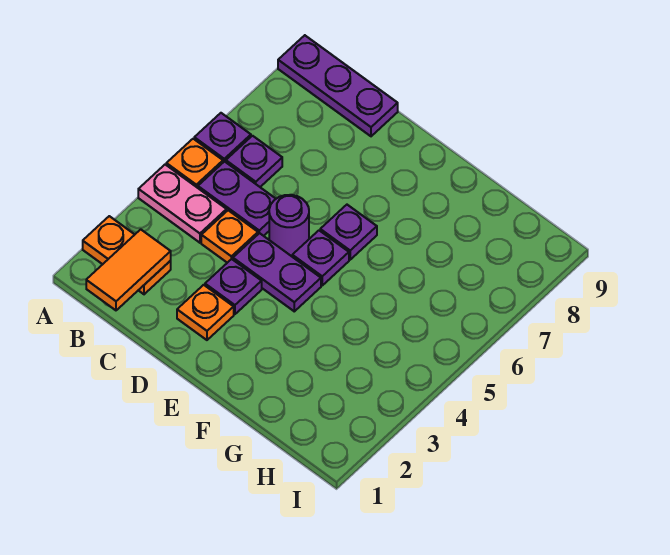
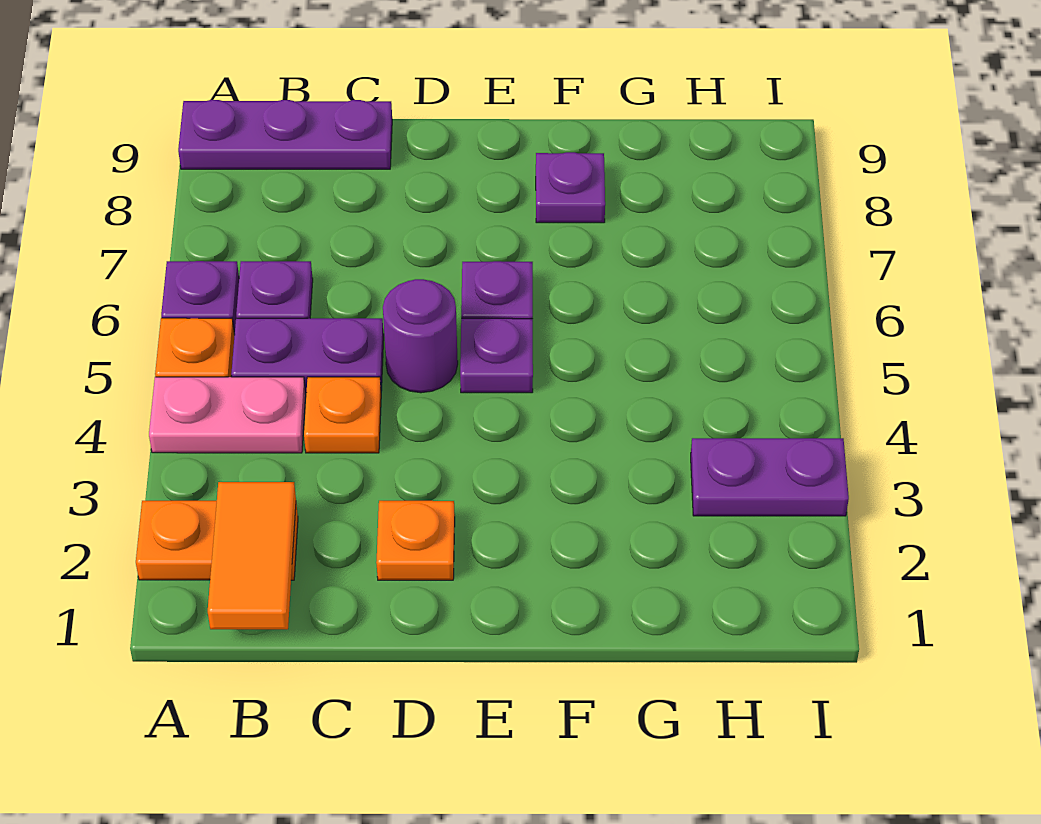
purple 1x1 plate [205,259,262,314] -> purple 1x1 plate moved to [536,152,605,223]
purple 1x2 plate [233,233,321,311] -> purple 1x2 plate moved to [691,438,849,516]

